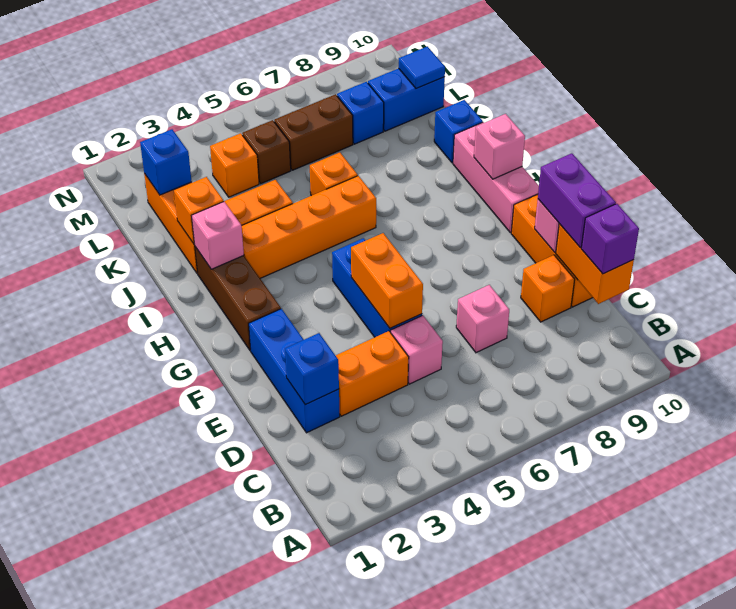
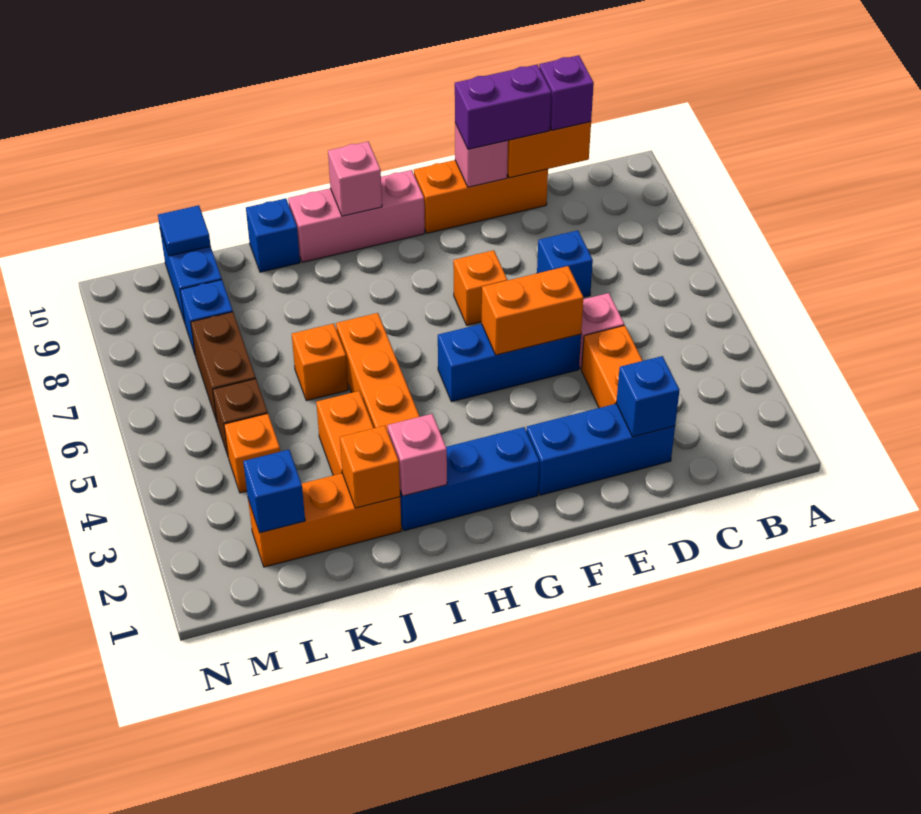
pink 1x1 brick [456,285,509,353] -> blue 1x1 brick [537,230,593,297]
orange 1x1 brick [521,255,575,322] -> orange 1x1 brick moved to [453,250,507,325]
brown 1x3 brick [195,247,281,350] -> blue 1x3 brick [400,427,539,531]

